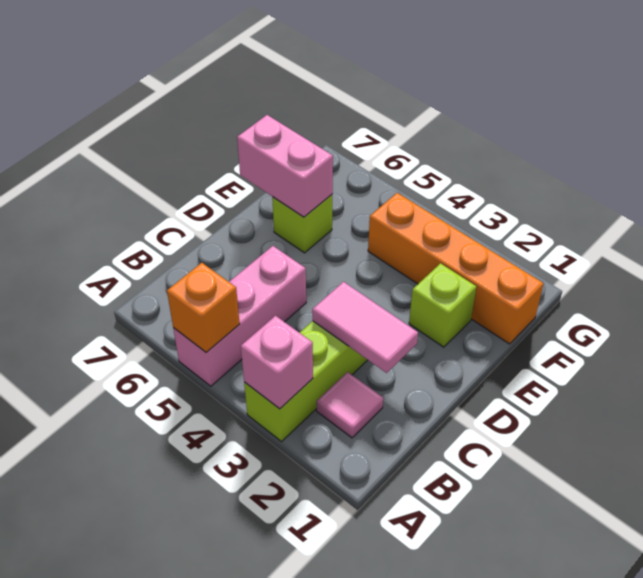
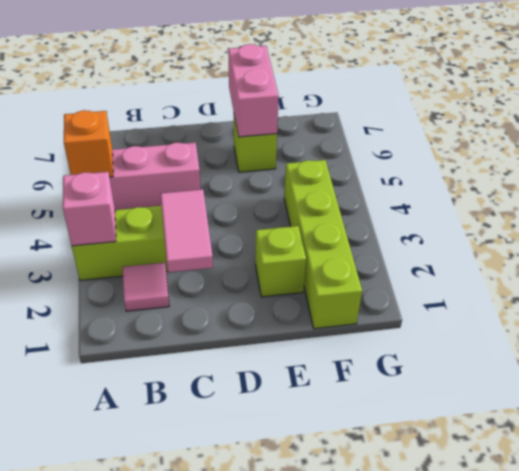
orange 1x4 brick [368,193,544,344] -> lime 1x4 brick [284,160,362,329]

